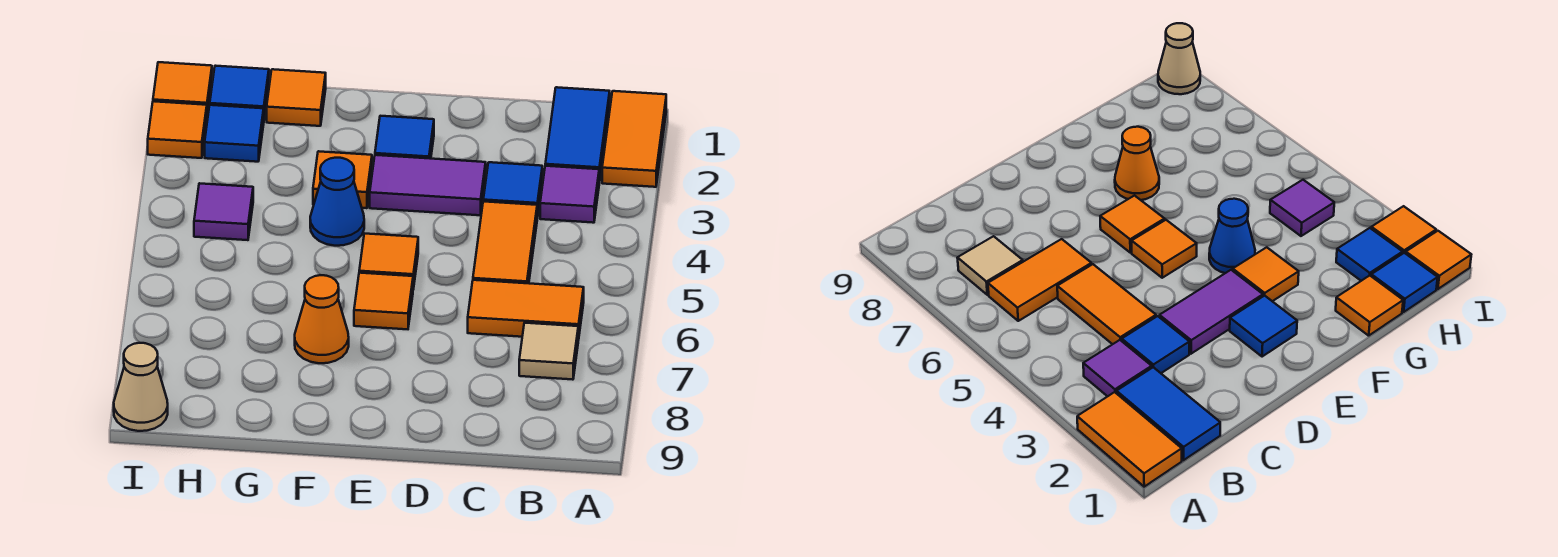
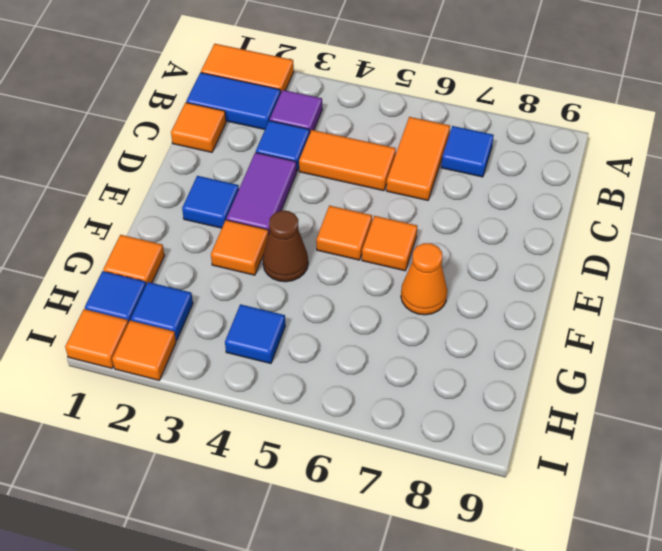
tan 1x1 tile [519,323,578,380] -> blue 1x1 tile [441,126,494,177]
none -> orange 1x1 tile [171,103,226,152]
blue 1x1 cone [310,158,364,246] -> brown 1x1 cone [263,211,308,282]
purple 1x1 tile [194,183,253,240] -> blue 1x1 tile [225,304,285,364]
tan 1x1 cone [114,343,168,431] -> none

